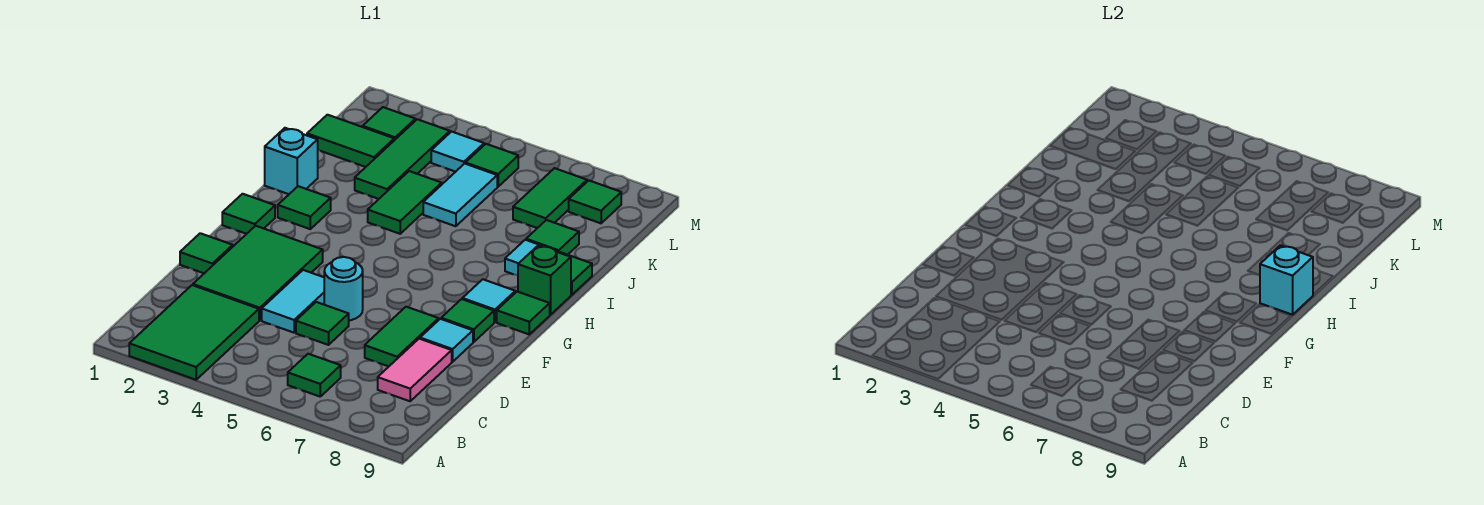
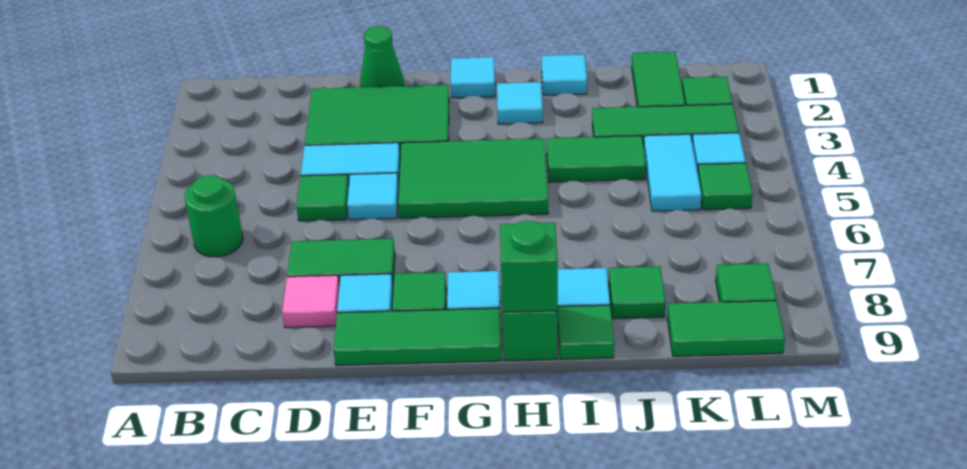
green 2x3 tile [129,285,259,380] -> green 2x3 tile moved to [398,139,548,218]
green 1x1 tile [288,354,341,396] -> green 1x1 round brick [185,175,243,257]
pink 1x2 tile [378,339,452,401] -> pink 1x1 tile [282,275,339,327]
green 1x1 tile [180,233,233,273] -> green 1x1 cone [360,26,404,87]
cyan 1x1 round brick [324,257,363,320] -> cyan 1x1 tile [347,173,399,220]
green 1x1 tile [222,194,275,234] -> cyan 1x1 tile [451,57,495,98]
green 1x1 tile [497,292,550,334] -> green 1x3 tile [334,308,501,365]
green 1x1 tile [278,186,331,229] -> cyan 1x1 tile [497,82,543,124]
cyan 1x1 brick [1260,245,1313,315] -> green 1x1 brick [500,221,558,312]
cyan 1x1 brick [265,128,318,194] -> cyan 1x1 tile [542,54,587,95]
cyan 1x2 tile [423,164,497,226] -> cyan 1x2 tile turned to [644,134,702,211]
green 1x2 tile [513,168,587,228] -> green 1x2 tile moved to [667,301,785,356]

